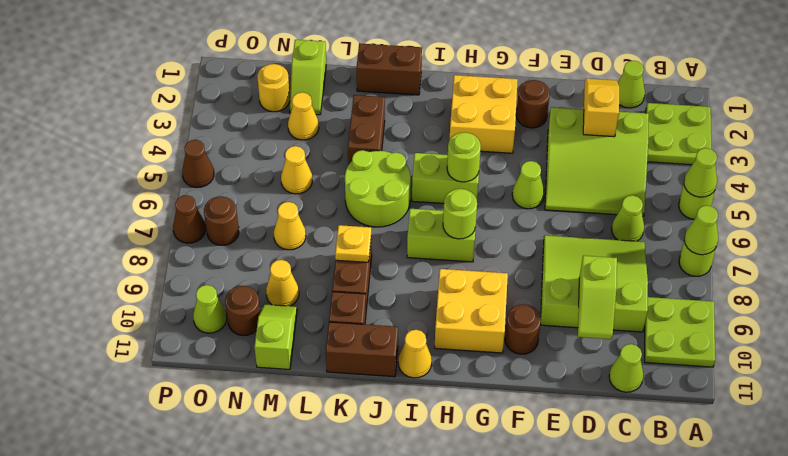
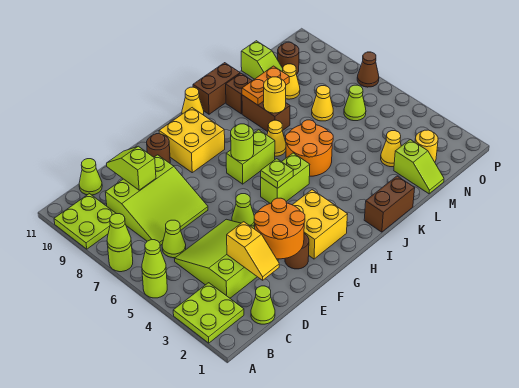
none -> orange 2x2 round brick [254,198,305,259]
lime 1x1 round brick [447,132,481,182] -> lime 1x1 plate [261,159,294,188]
lime 2x2 round brick [345,150,411,227] -> orange 2x2 round brick [286,120,333,176]
brown 1x2 brick [348,95,385,165] -> none
yellow 1x1 plate [335,225,371,262] -> yellow 1x1 round brick [263,77,286,113]
none -> orange 1x2 plate [242,66,289,105]
lime 1x2 slope [290,40,326,115] -> lime 1x2 slope turned to [394,140,444,194]
yellow 1x1 cone [281,146,312,194] -> yellow 1x1 cone moved to [267,120,286,156]
brown 1x1 round brick [204,196,239,245] -> none
lime 1x1 cone [193,285,227,333] -> lime 1x1 cone moved to [344,85,366,121]
brown 1x1 cone [182,140,214,188] -> none

